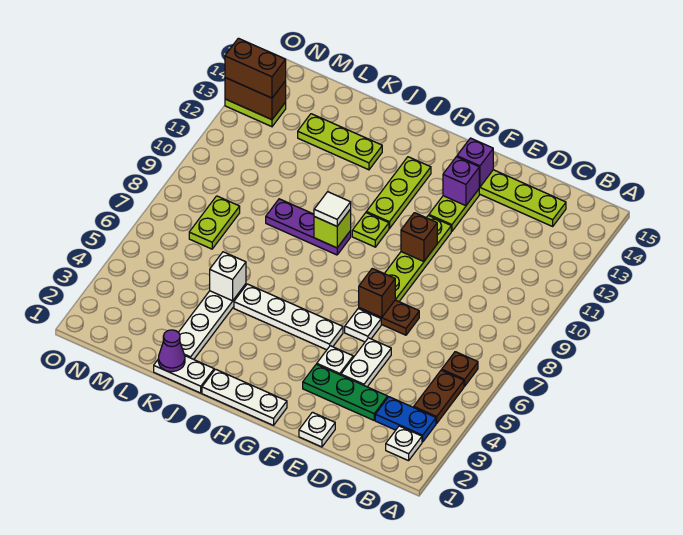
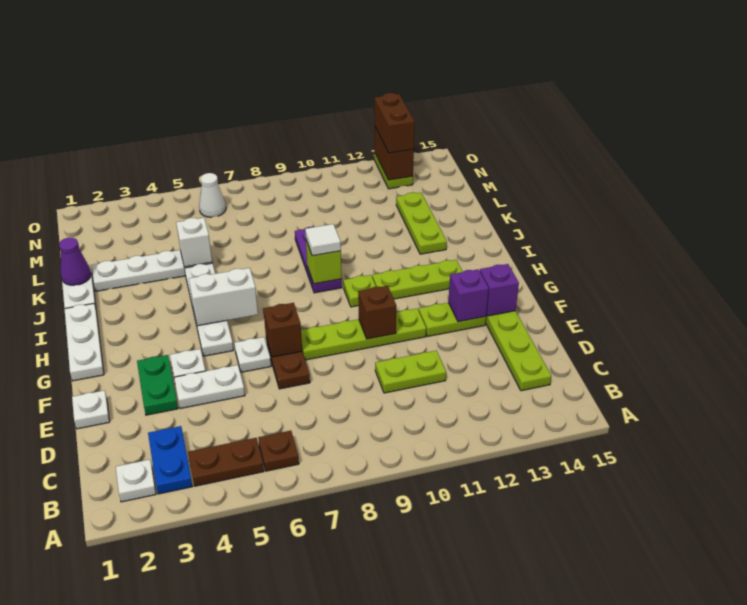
green 1x3 plate [303,364,388,420] -> green 1x2 plate [137,355,178,415]
none -> white 1x2 brick [189,268,258,326]
lime 1x2 plate [189,196,240,249] -> lime 1x2 plate moved to [375,351,446,393]
none -> white 1x1 cone [199,173,226,217]

